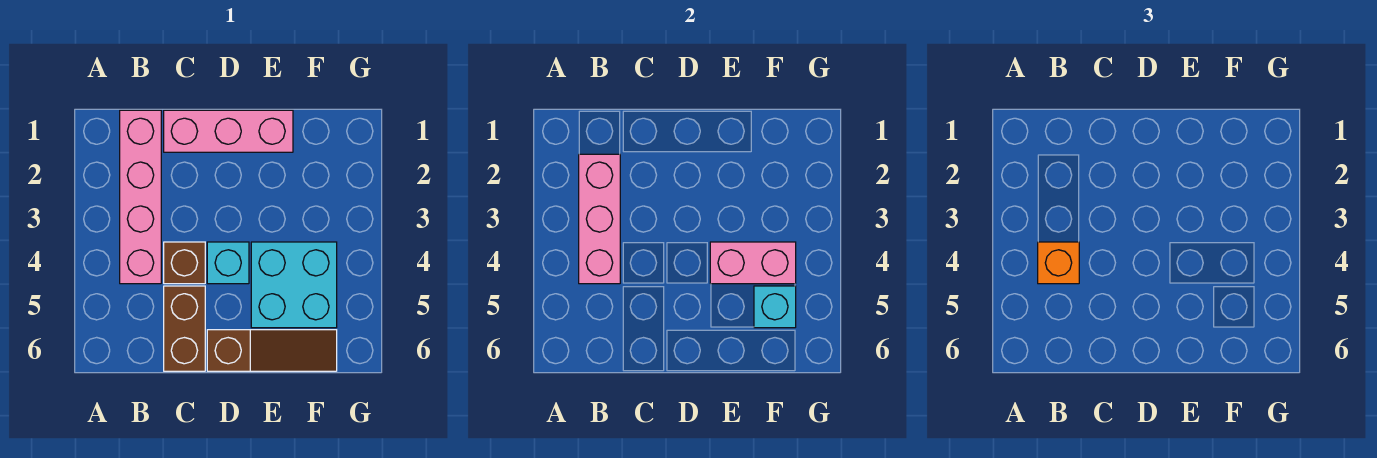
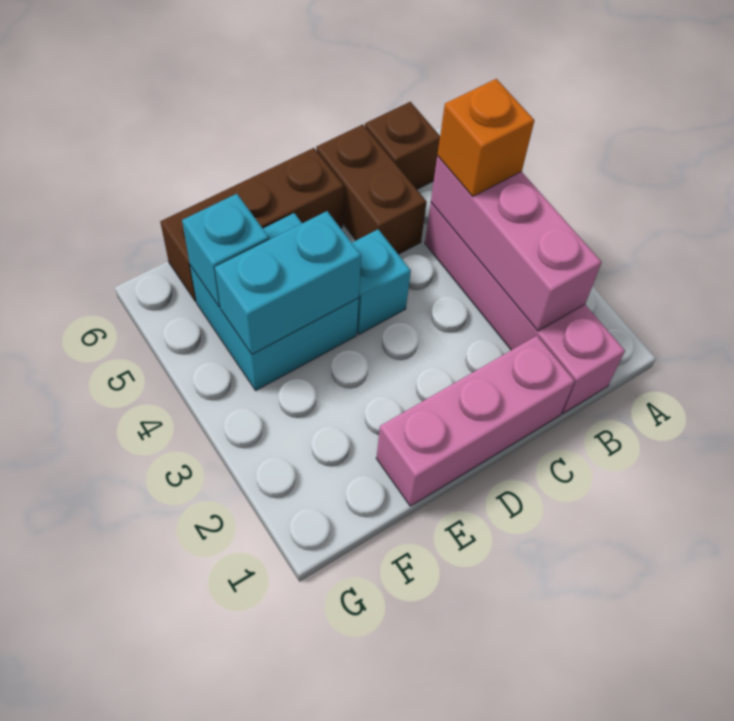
brown 1x1 brick [164,242,205,284] -> brown 1x1 brick moved to [365,102,440,189]
brown 1x3 slope [207,330,337,371] -> brown 1x3 brick [160,148,344,302]
pink 1x2 brick [710,242,796,284] -> cyan 1x2 brick [215,211,361,354]

